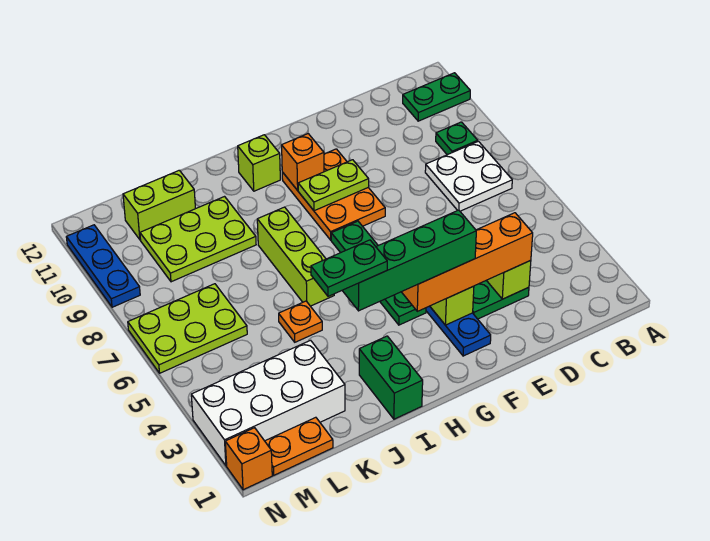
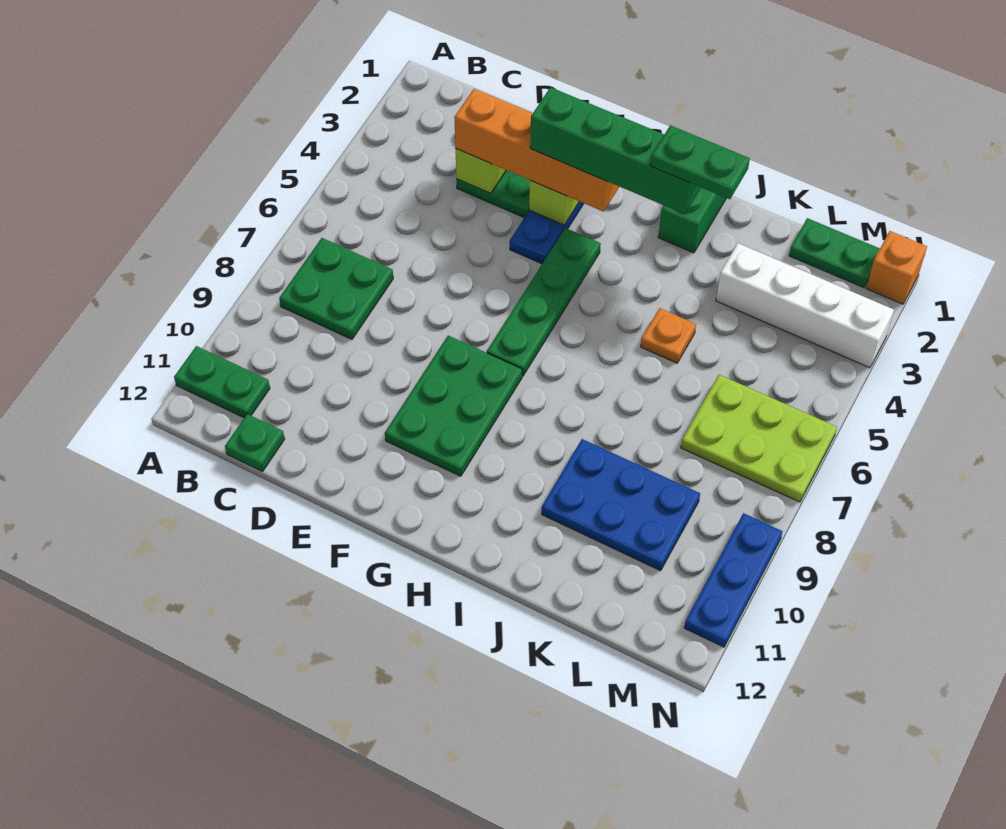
white 2x2 plate [425,141,512,211] -> green 2x2 plate [279,238,393,339]
green 1x1 plate [436,122,478,155] -> green 1x1 plate moved to [225,414,285,471]
orange 2x3 plate [282,149,385,240] -> green 2x3 plate [385,336,522,476]
lime 1x2 plate [298,160,369,211] -> none
orange 1x1 brick [282,134,324,190] -> none
lime 1x1 brick [238,135,280,191] -> none
lime 1x3 brick [257,207,334,306] -> none
lime 2x3 plate [140,197,256,282] -> blue 2x3 plate [542,439,700,571]
white 2x4 brick [191,340,345,466] -> white 1x4 brick [716,243,894,368]
lime 1x2 brick [123,170,195,240] -> none
orange 1x2 plate [265,417,333,475] -> green 1x2 plate [789,218,880,288]

